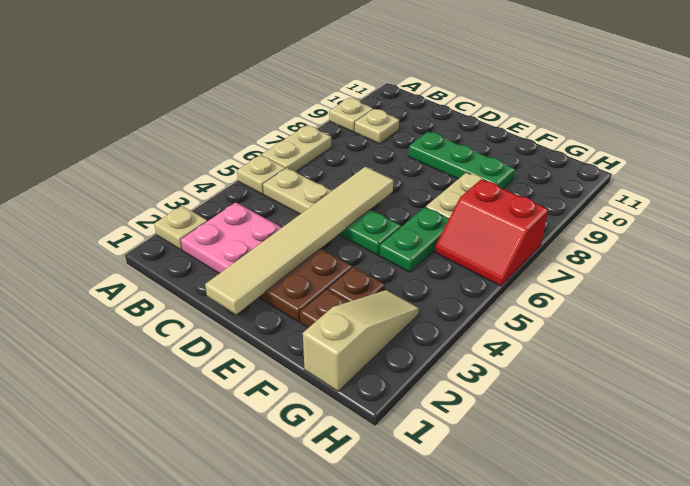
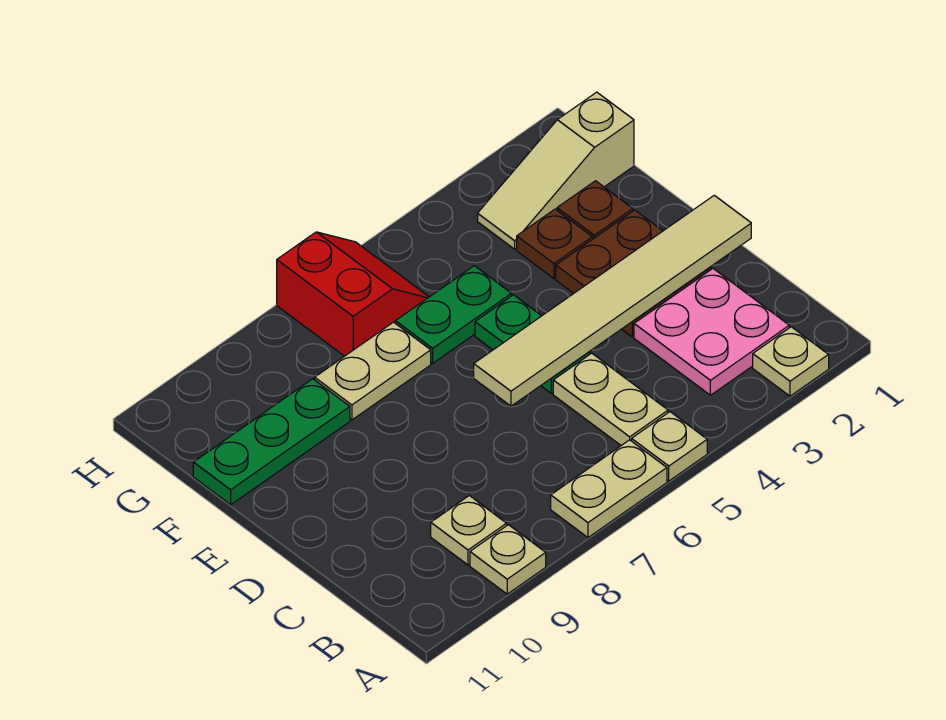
green 1x3 plate [408,132,515,189] -> green 1x3 plate turned to [193,379,350,505]

